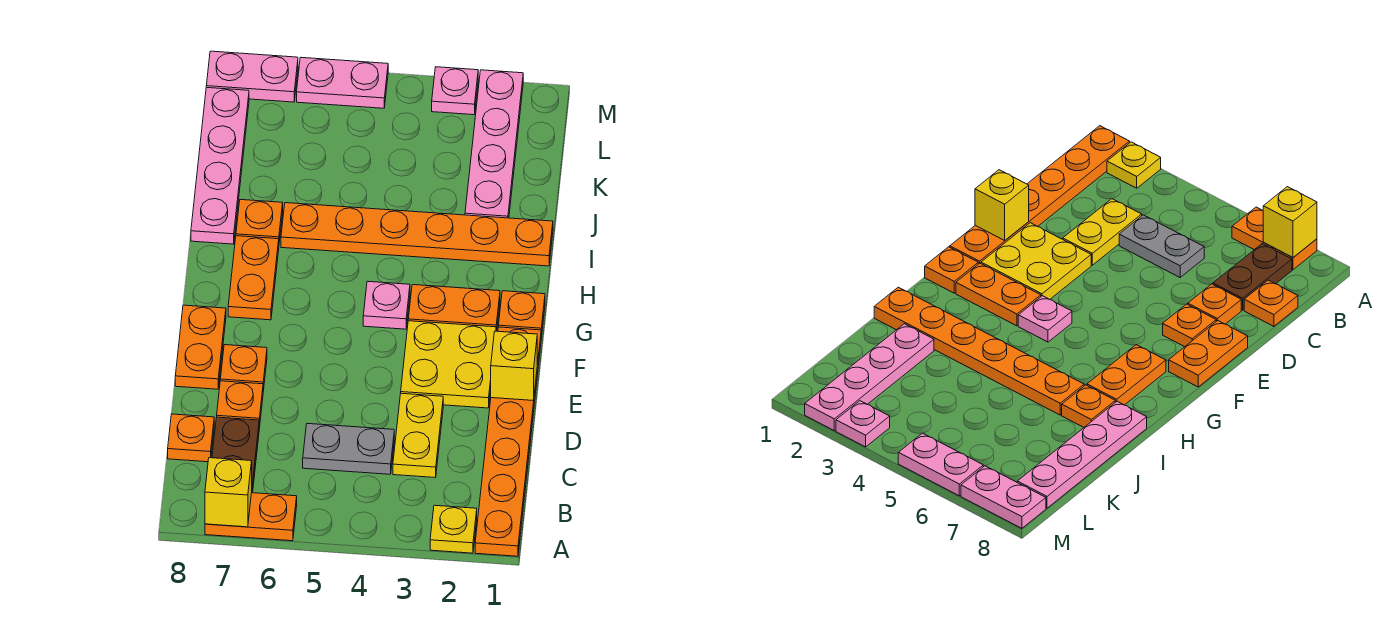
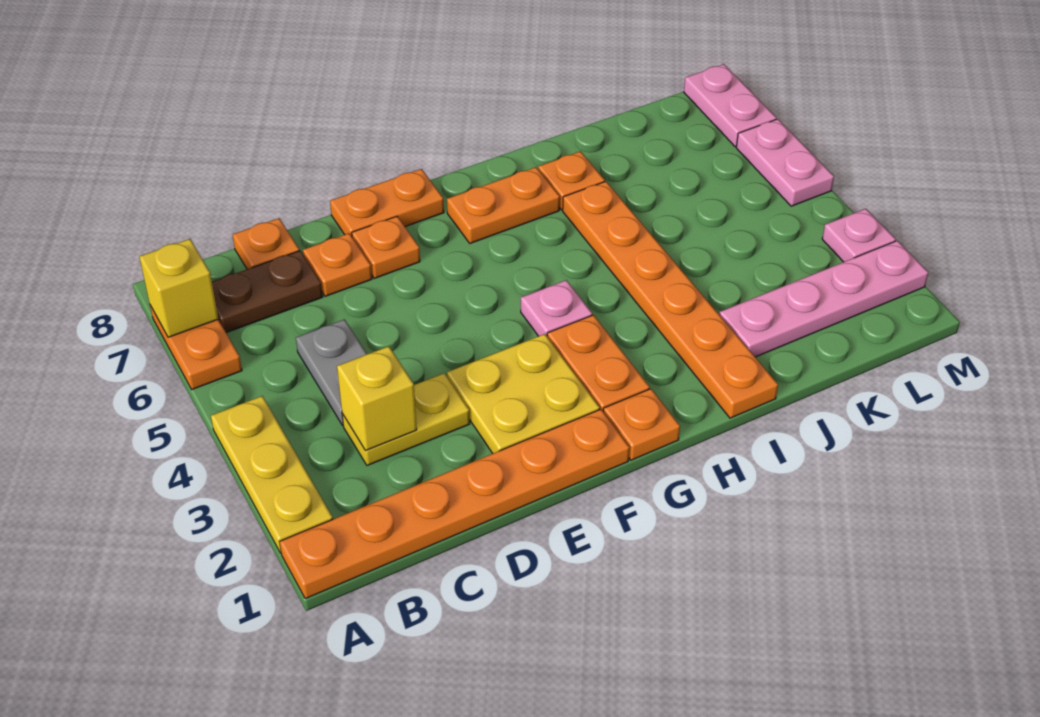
yellow 1x1 plate [430,505,477,553] -> yellow 1x3 plate [211,396,333,553]
yellow 1x1 brick [491,331,537,401] -> yellow 1x1 brick moved to [337,346,417,451]
pink 1x4 plate [191,87,249,244] -> none

